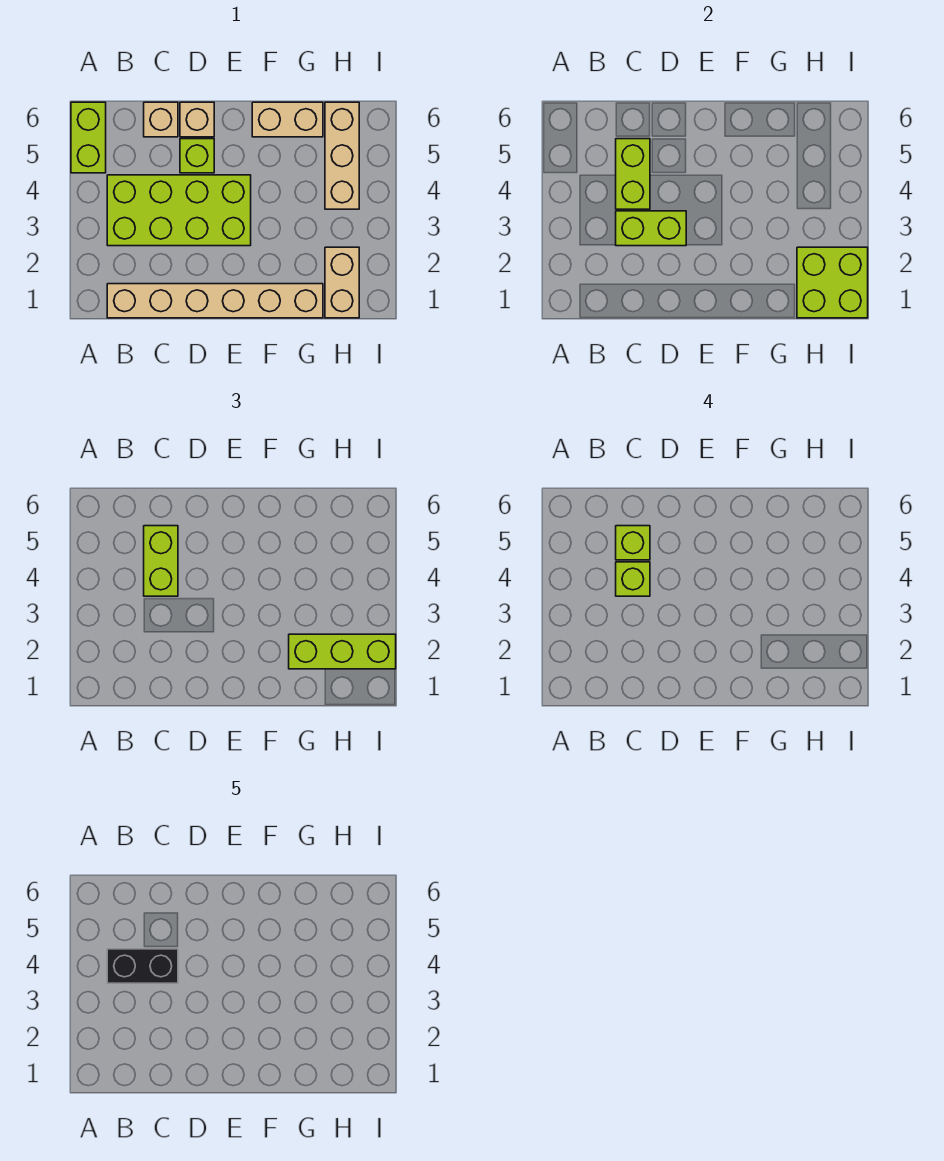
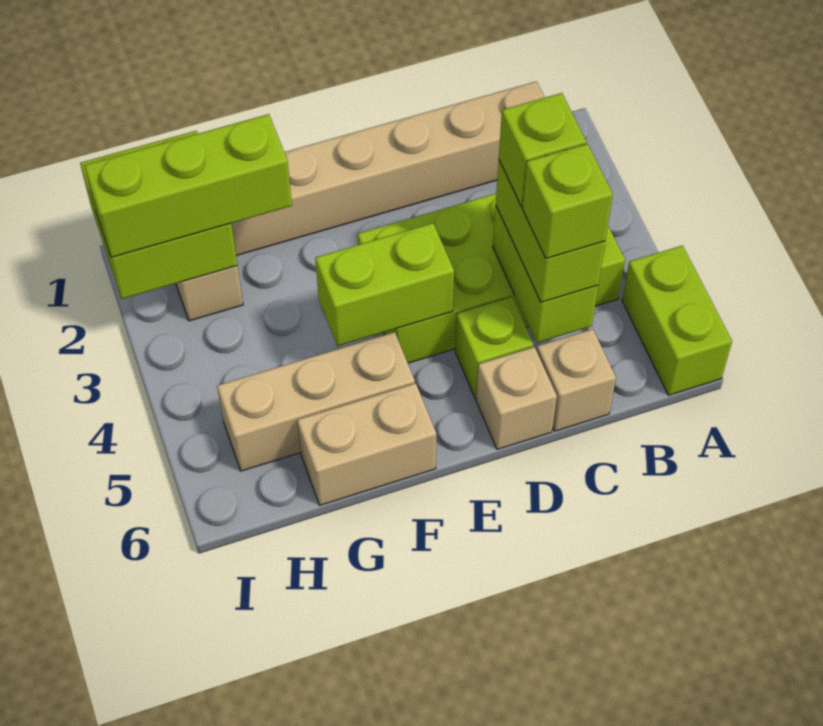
black 1x2 brick [107,949,178,983] -> none
lime 1x2 brick [616,211,686,246] -> lime 1x2 brick moved to [315,223,454,346]
tan 1x3 brick [325,102,359,209] -> tan 1x3 brick turned to [217,332,415,471]

